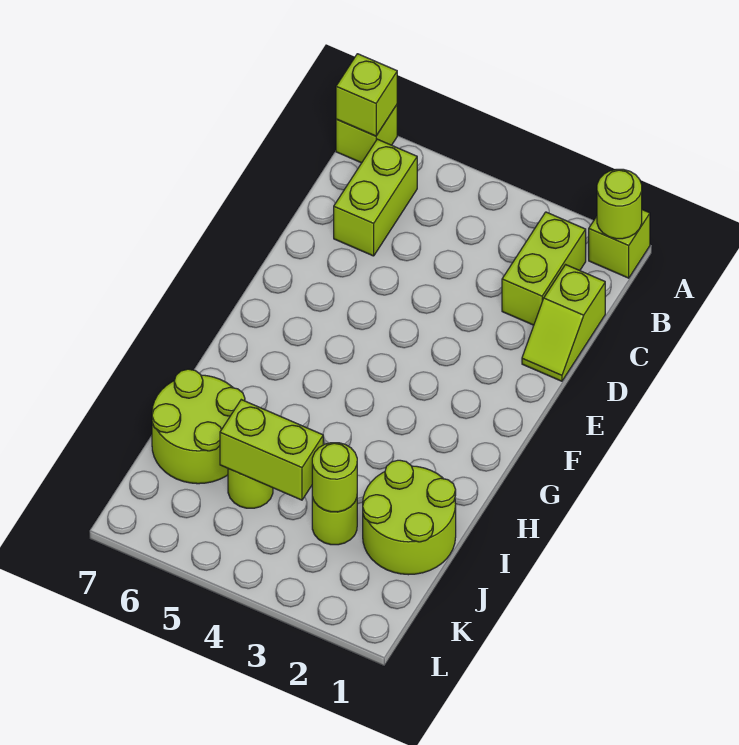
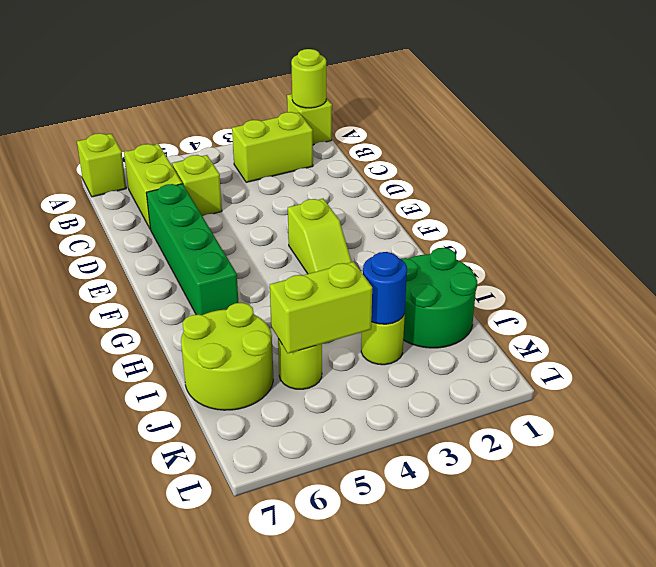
lime 1x1 brick [336,54,397,136] -> lime 1x1 brick moved to [172,155,222,216]
lime 1x2 brick [502,212,586,325] -> lime 1x2 brick turned to [232,112,313,182]
lime 1x2 slope [522,265,605,381] -> lime 1x2 slope moved to [288,199,352,274]
none -> green 1x4 brick [146,184,238,315]
lime 2x2 round brick [363,460,456,575] -> green 2x2 round brick [401,248,477,348]
lime 1x1 round brick [312,443,357,512] -> blue 1x1 round brick [363,252,407,324]

